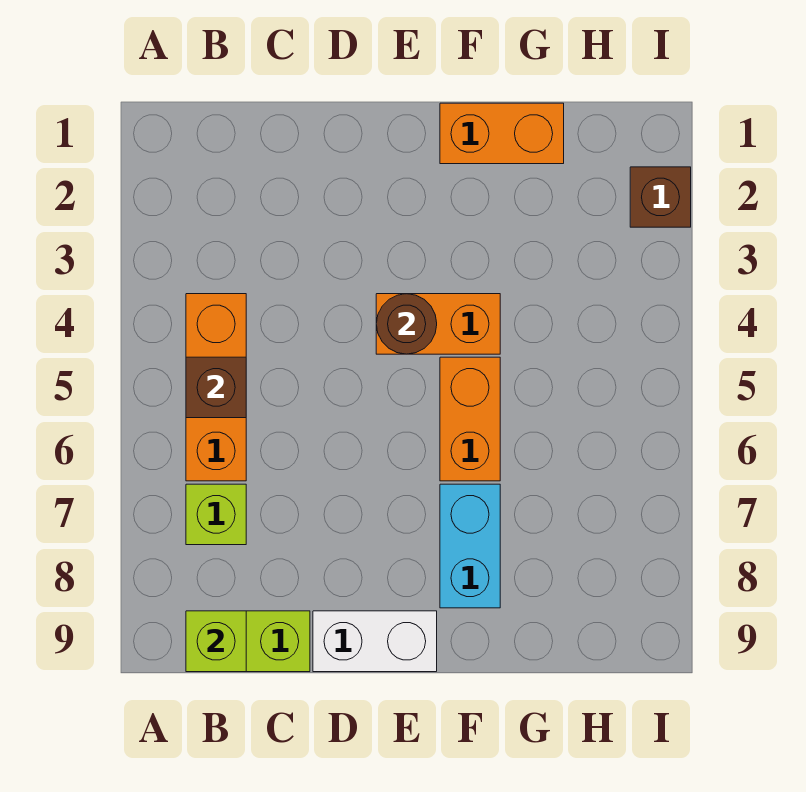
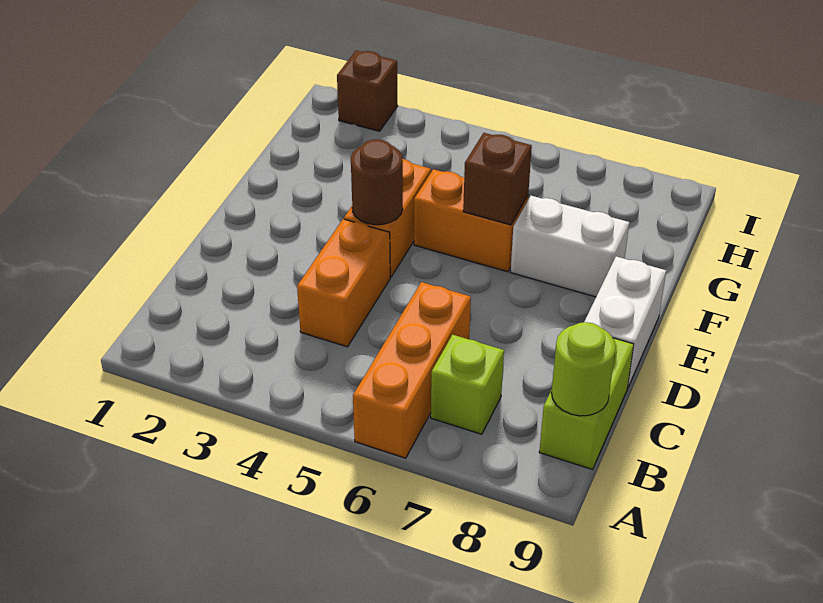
orange 1x3 brick [186,294,246,481] -> orange 1x3 brick turned to [353,282,471,458]
brown 1x1 brick [186,357,246,418] -> brown 1x1 brick moved to [463,133,532,225]
lime 1x1 brick [186,611,246,672] -> lime 1x1 round brick [552,322,616,416]
orange 1x2 brick [440,103,564,164] -> orange 1x2 brick moved to [297,219,390,347]
cyan 1x2 brick [440,484,500,608] -> white 1x2 brick [511,196,629,297]

